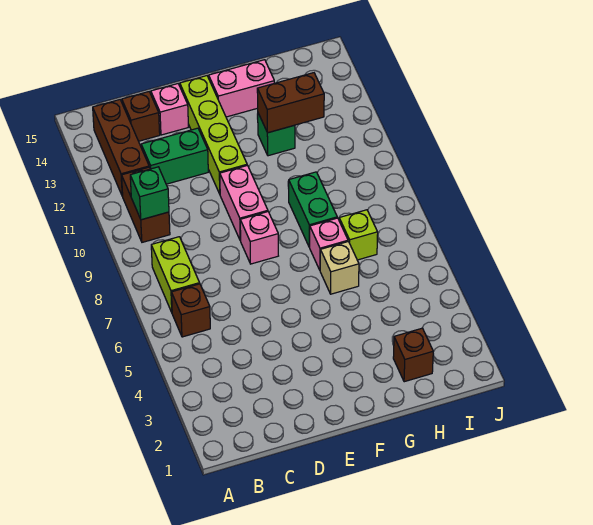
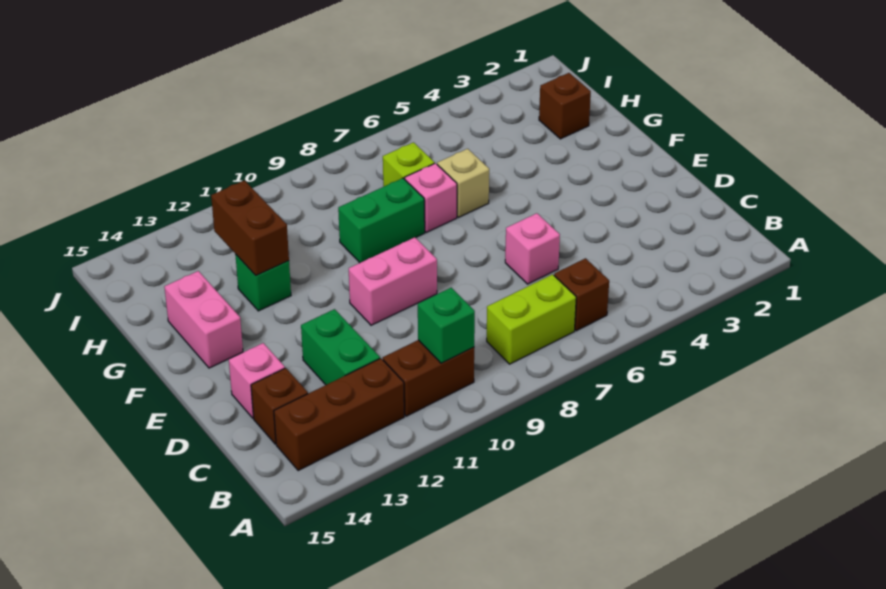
pink 1x1 brick [240,212,278,264] -> pink 1x1 brick moved to [505,213,560,284]
lime 1x4 brick [180,76,247,194] -> none

